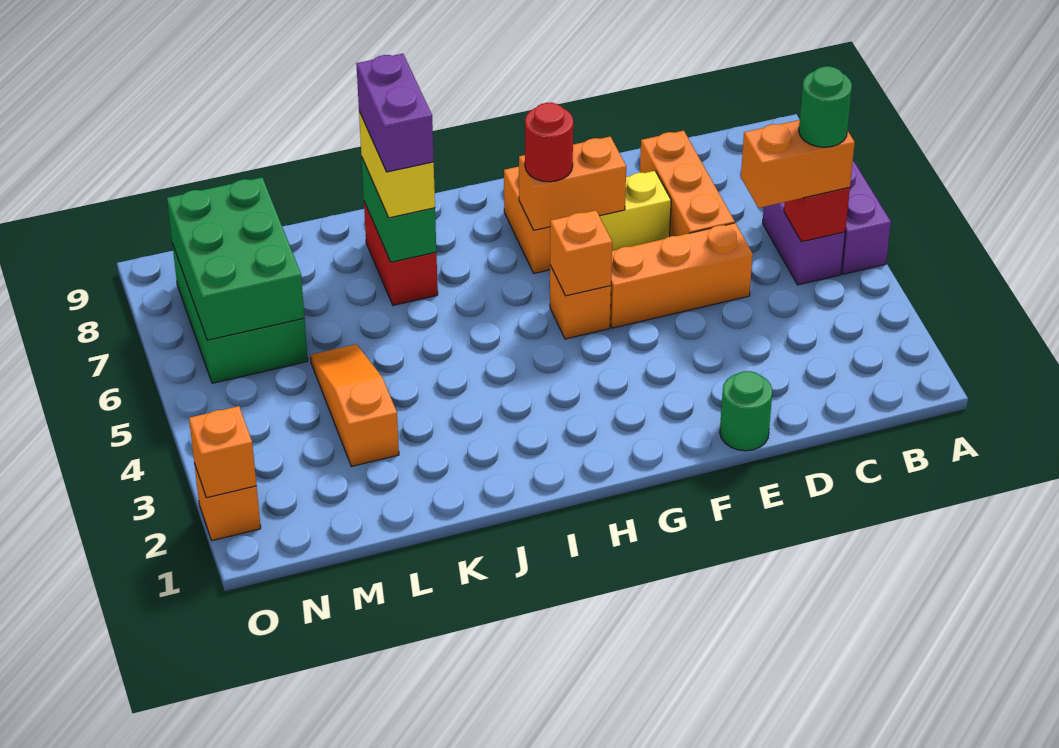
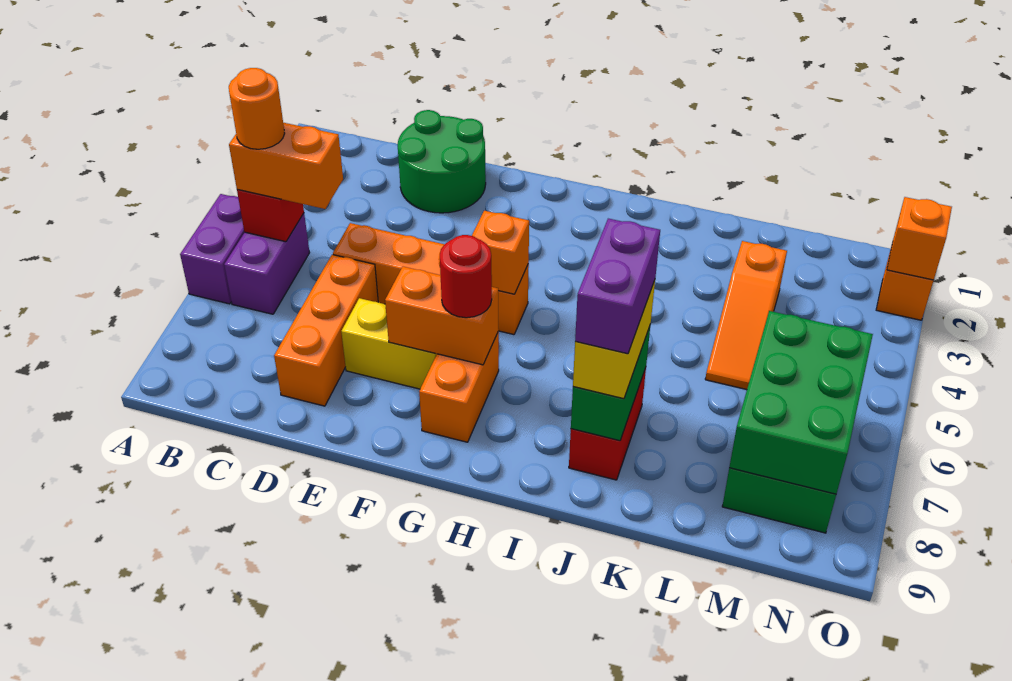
green 1x1 round brick [799,66,852,147] -> orange 1x1 round brick [229,68,285,149]
green 1x1 round brick [720,371,772,451] -> green 2x2 round brick [398,110,486,213]

